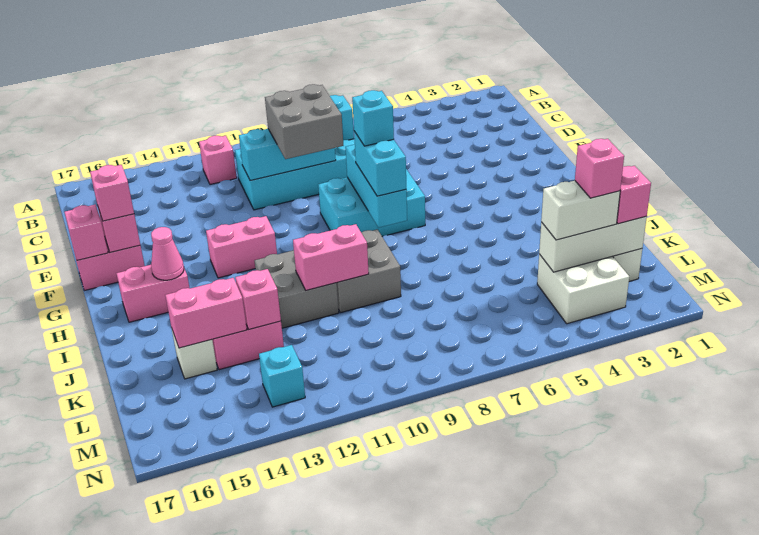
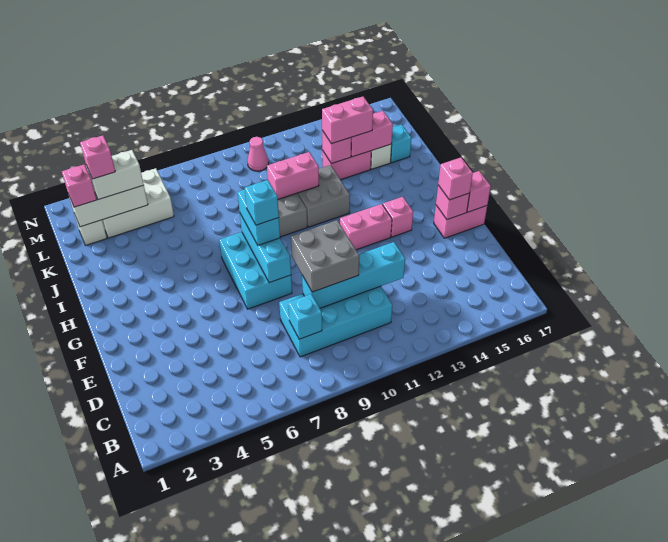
pink 1x1 brick [199,136,237,185] -> pink 1x1 brick moved to [383,197,413,237]
cyan 1x3 brick [239,129,336,181] -> cyan 1x4 brick [302,242,405,308]
cyan 2x3 brick [318,169,425,237] -> cyan 2x3 brick turned to [219,232,292,309]
pink 1x2 brick [116,265,189,322] -> pink 1x2 brick moved to [322,97,373,144]
pink 1x1 cone [151,227,184,280] -> pink 1x1 cone moved to [247,137,269,171]
white 2x2 brick [537,254,629,324] -> white 2x3 brick [102,168,174,238]
cyan 1x1 brick [259,345,305,407] -> cyan 1x1 brick moved to [391,125,412,163]

